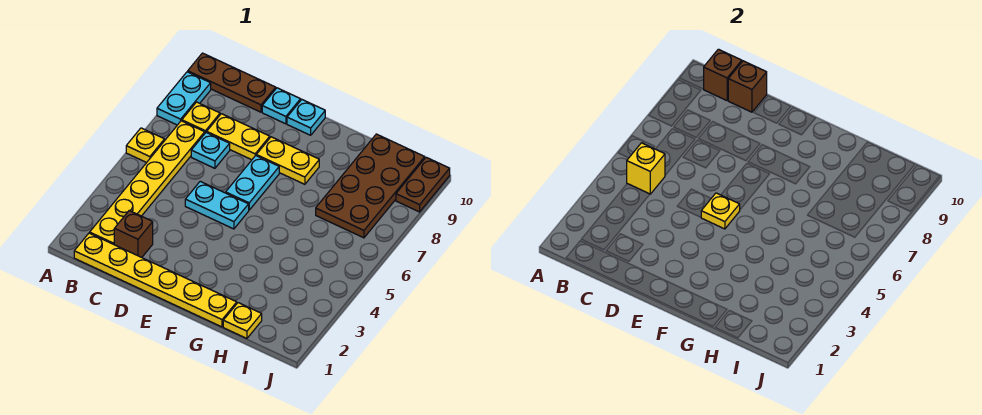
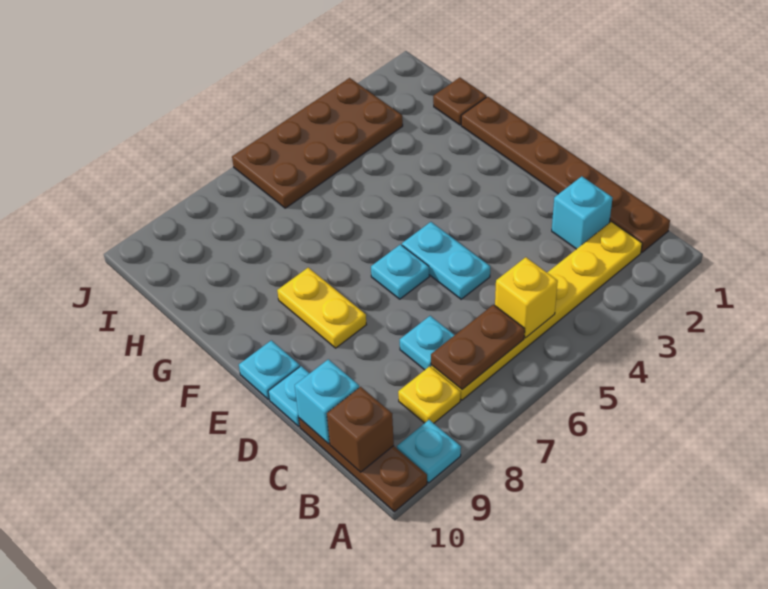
yellow 1x1 plate [126,128,165,163] -> none
cyan 1x2 plate [157,72,211,125] -> cyan 1x1 plate [397,420,461,483]
yellow 1x6 plate [74,233,237,327] -> brown 1x6 plate [461,97,670,252]
brown 1x1 brick [114,211,153,257] -> cyan 1x1 brick [552,176,612,249]
yellow 1x2 plate [207,114,270,160] -> none
brown 1x1 brick [728,61,767,112] -> cyan 1x1 brick [295,359,359,444]
yellow 1x1 plate [701,193,740,229] -> none
cyan 1x2 plate [226,156,279,210] -> cyan 1x1 plate [371,244,429,299]
yellow 1x1 plate [223,303,262,338] -> brown 1x1 plate [433,77,487,125]
brown 2x4 plate [316,134,425,238] -> brown 2x4 plate moved to [232,78,403,208]
brown 1x2 plate [396,157,450,212] -> brown 1x2 plate moved to [431,305,525,389]

